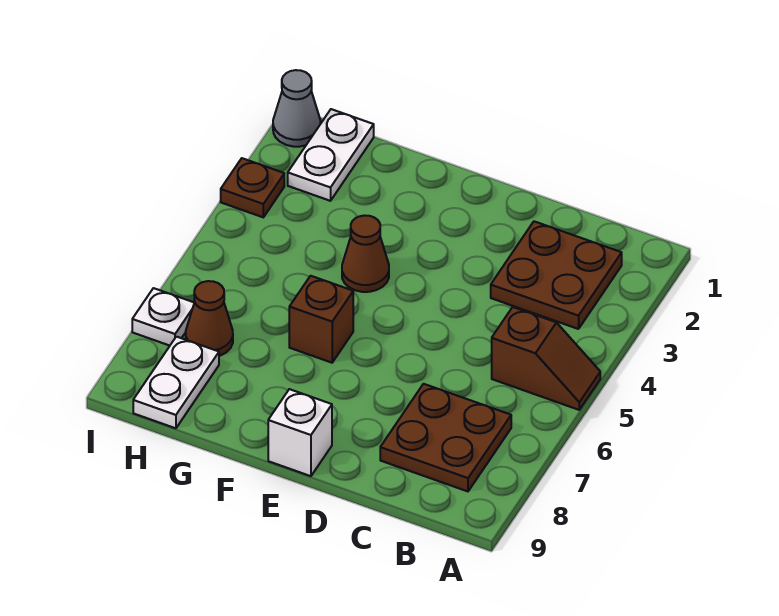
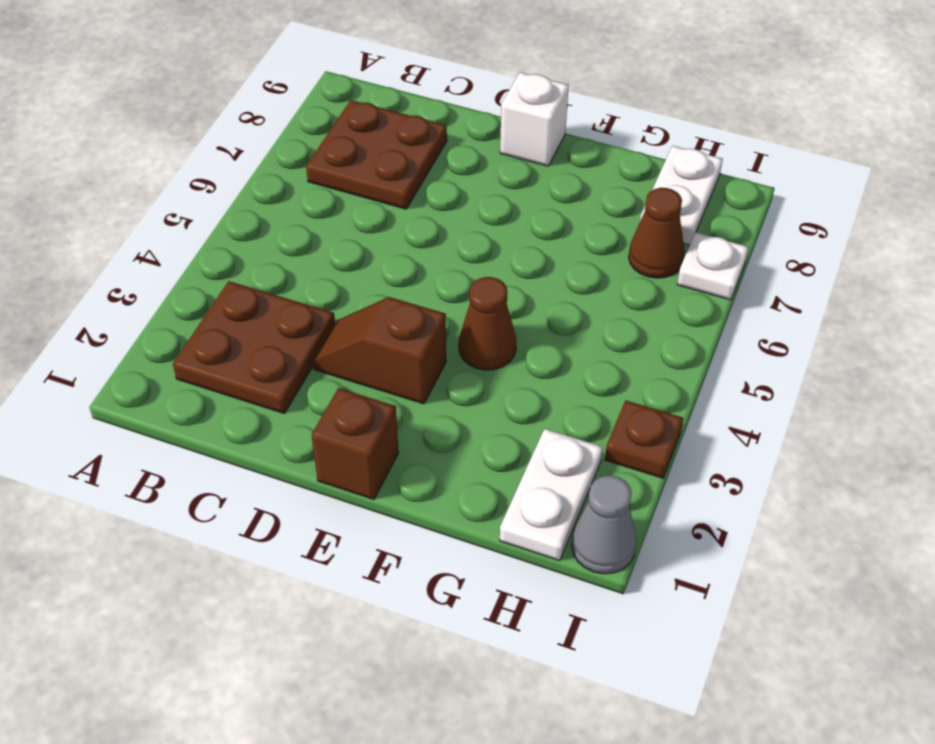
brown 1x2 slope [492,307,600,410] -> brown 1x2 slope moved to [313,297,446,404]
brown 1x1 brick [289,276,353,363] -> brown 1x1 brick moved to [312,388,399,499]

